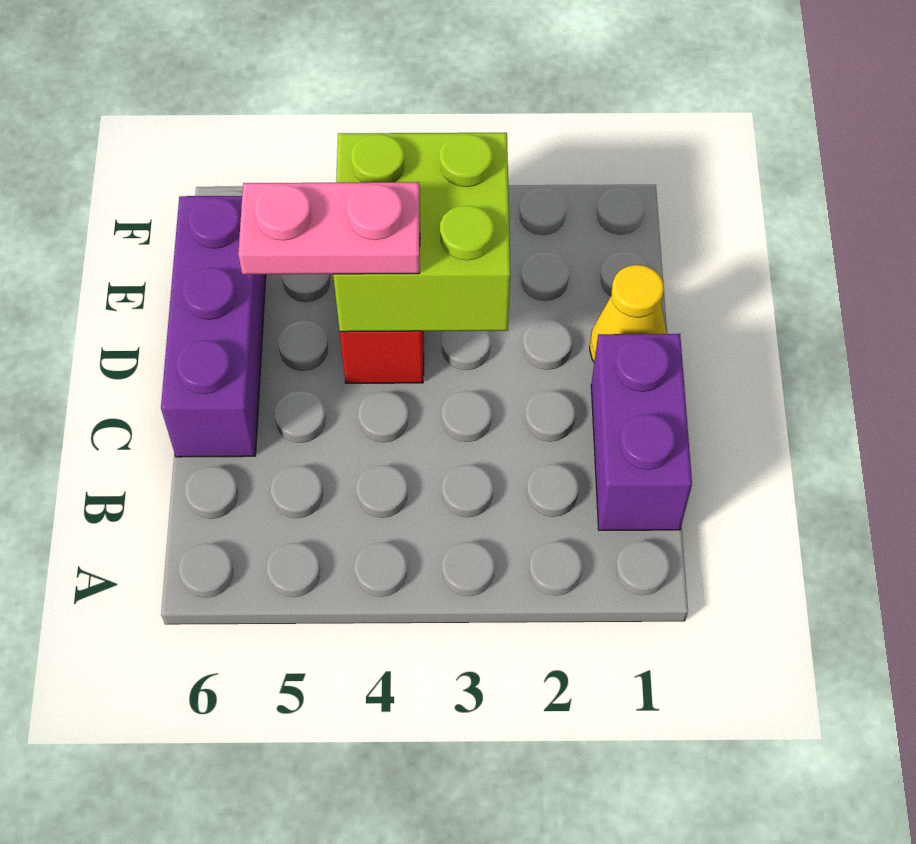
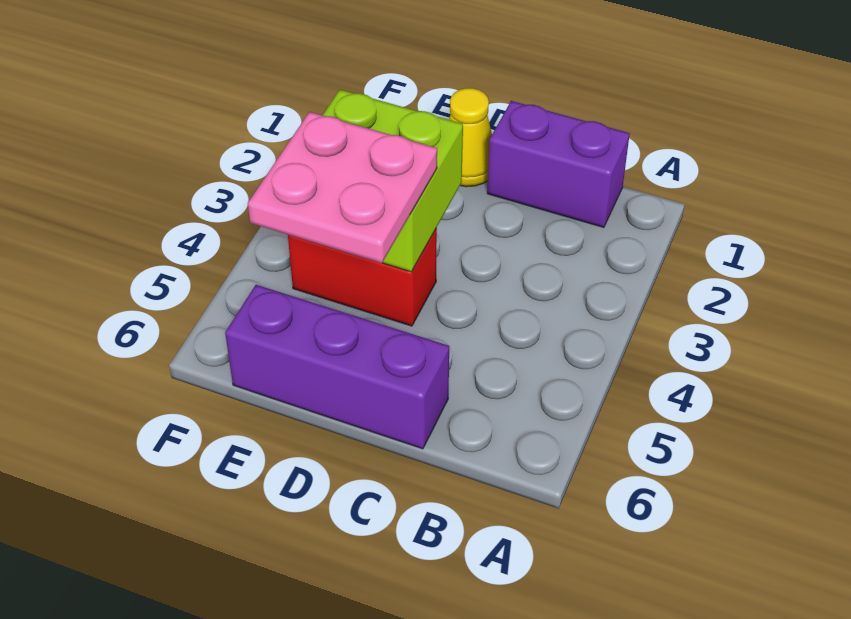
pink 1x2 plate [238,182,420,274] -> pink 2x2 plate [248,112,437,263]

